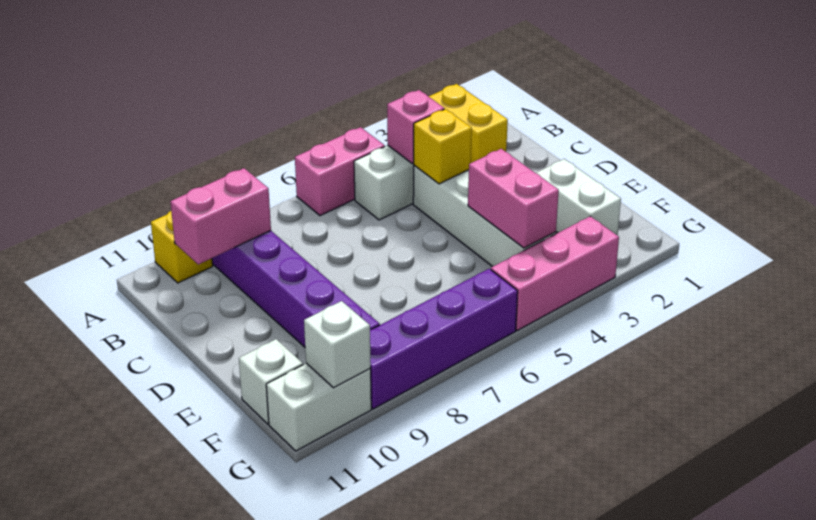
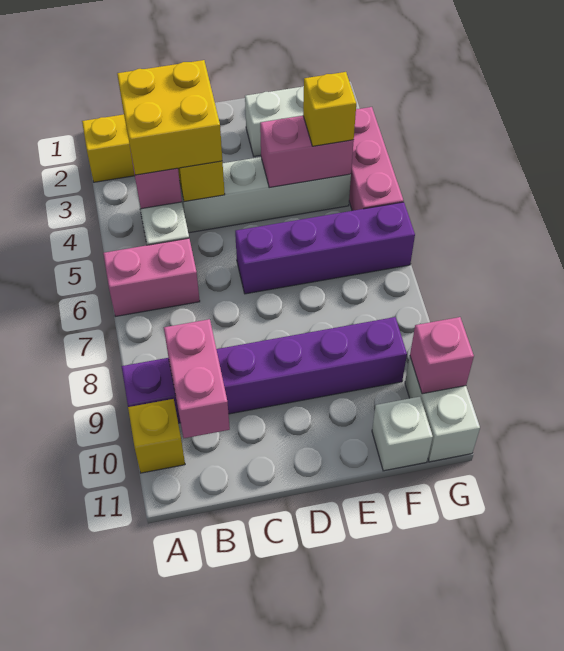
pink 1x2 brick [295,127,385,216] -> pink 1x2 brick turned to [103,238,200,316]
none -> yellow 2x2 brick [117,60,222,175]
none -> yellow 1x1 brick [303,72,356,146]
purple 1x4 brick [370,269,518,409] -> purple 1x4 brick turned to [235,202,415,294]
white 1x1 brick [304,301,371,388] -> pink 1x1 brick [410,317,474,394]

